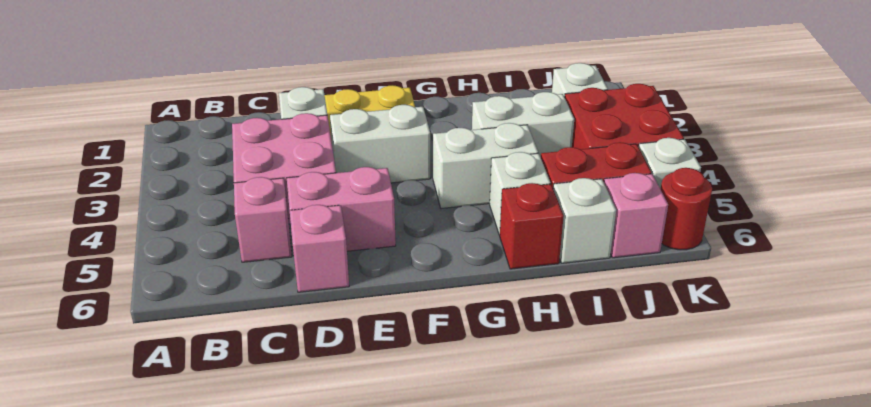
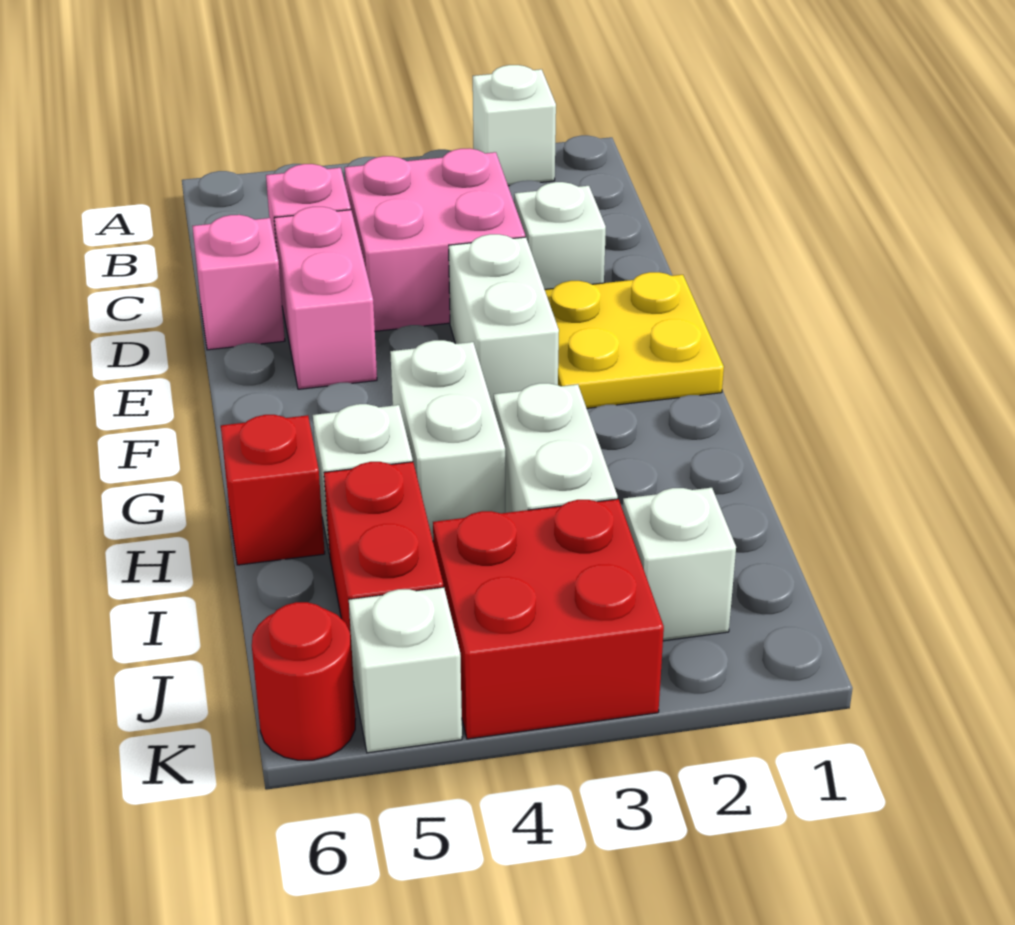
white 1x1 brick [553,178,616,263] -> white 1x1 brick moved to [473,65,556,186]
pink 1x1 brick [604,173,668,258] -> none

